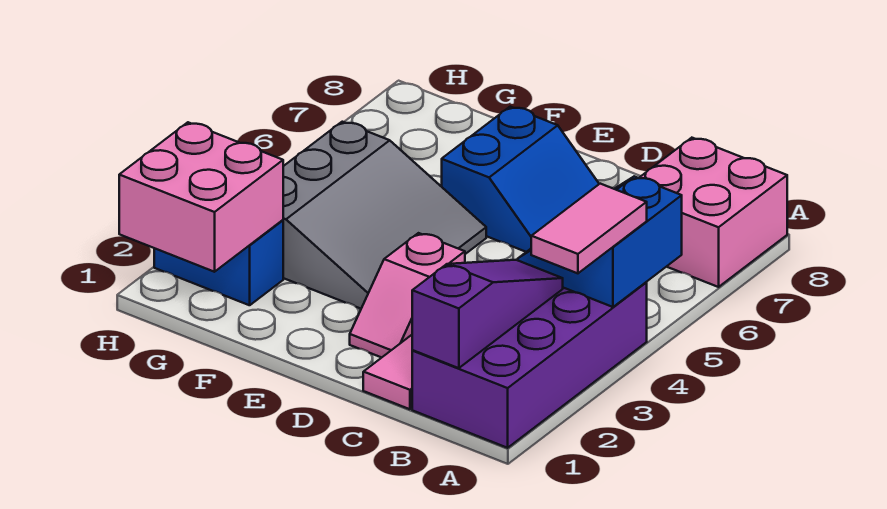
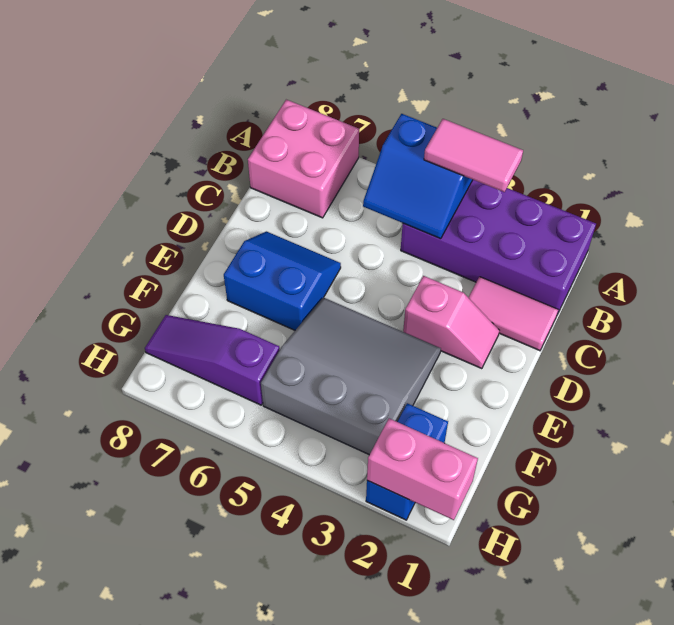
purple 1x3 slope [412,260,563,368] -> purple 1x3 slope moved to [145,315,280,405]
pink 2x2 brick [119,122,283,272] -> pink 1x2 brick [367,418,478,520]

